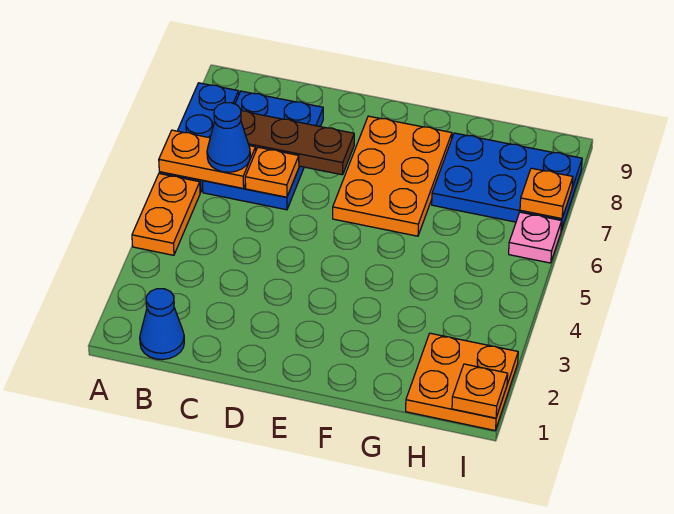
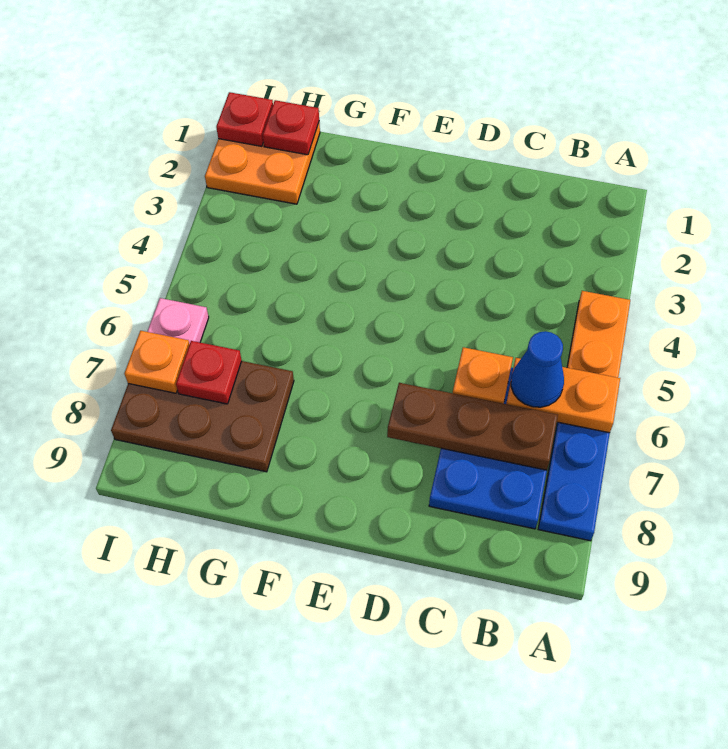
blue 1x1 cone [140,289,184,360] -> none
orange 2x3 plate [333,116,452,236] -> none
blue 2x3 plate [432,133,582,231] -> brown 2x3 plate [111,361,294,472]
none -> red 1x1 plate [263,100,319,155]
none -> red 1x1 plate [176,341,242,404]
orange 1x1 plate [452,364,508,418] -> red 1x1 plate [216,92,273,146]

